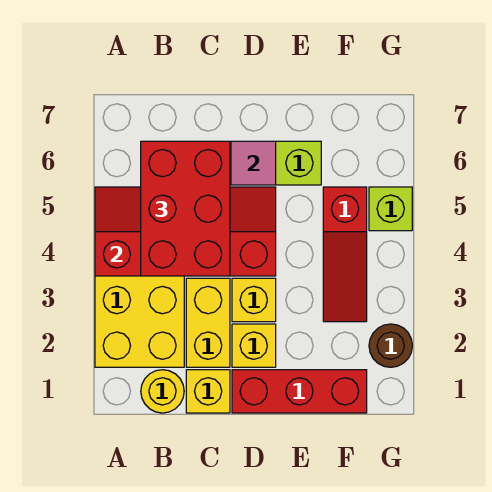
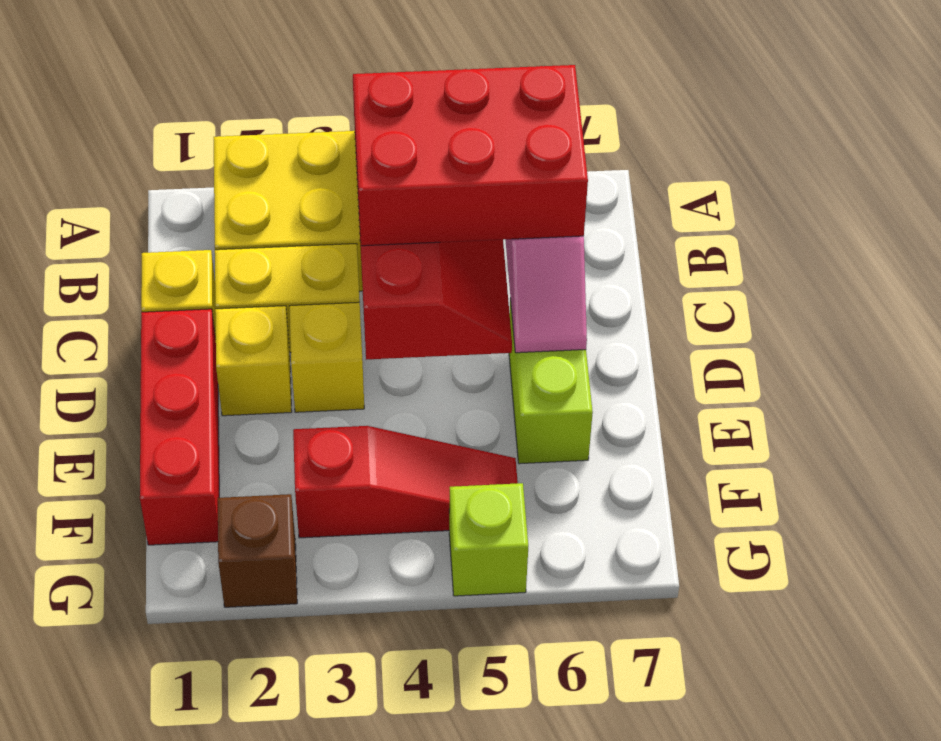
yellow 1x1 round brick [141,370,184,413] -> none
red 1x3 slope [323,187,367,322] -> red 1x3 slope turned to [293,426,518,538]
brown 1x1 round brick [369,324,412,367] -> brown 1x1 brick [218,494,297,607]

